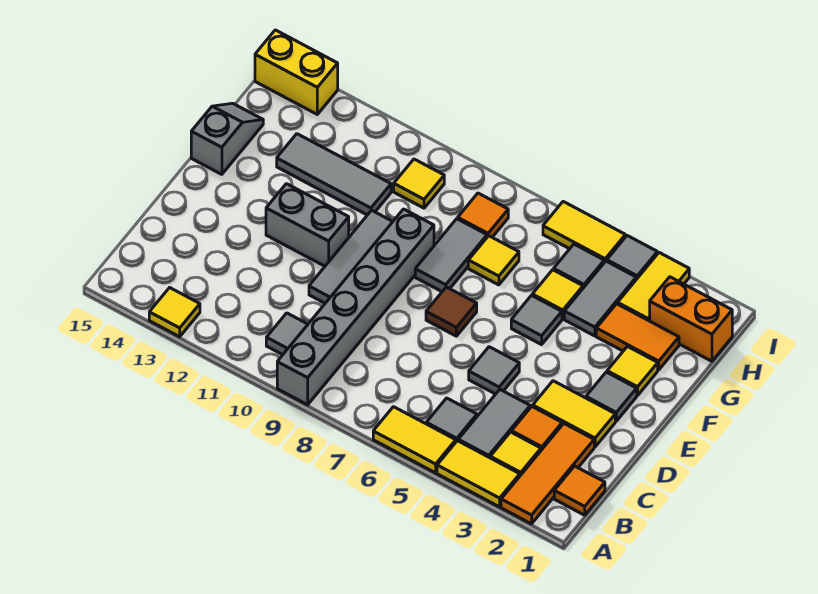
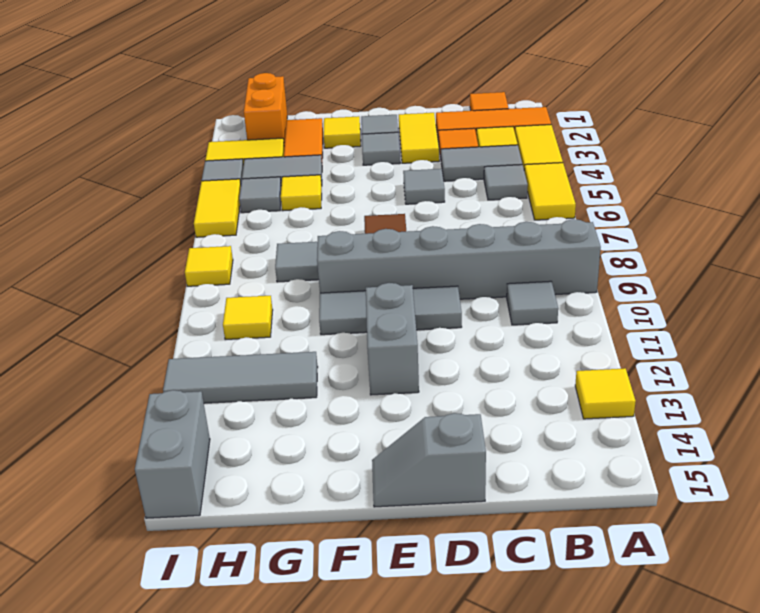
grey 1x1 tile [511,295,562,345] -> grey 1x1 tile moved to [362,132,400,165]
grey 1x2 slope [191,103,263,174] -> grey 1x2 slope moved to [372,413,486,507]
yellow 1x1 tile [468,236,519,285] -> yellow 1x1 tile moved to [185,246,233,286]
grey 1x3 tile [277,134,391,215] -> grey 1x3 tile turned to [163,352,318,403]
orange 1x1 tile [458,193,508,237] -> none
yellow 1x2 brick [255,30,338,114] -> grey 1x2 brick [135,390,210,518]

